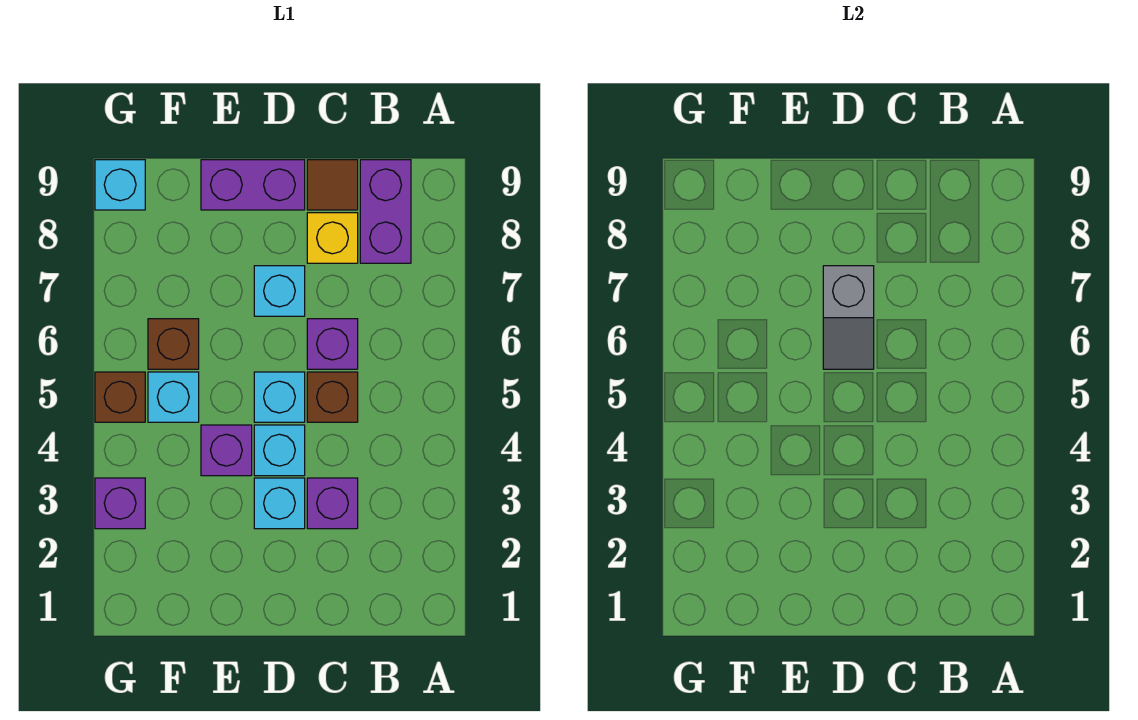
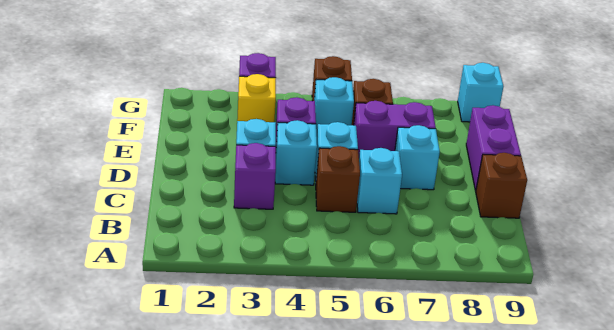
purple 1x2 brick [360,160,411,263] -> purple 1x2 brick moved to [354,101,436,155]
purple 1x1 brick [307,319,358,369] -> cyan 1x1 brick [357,148,402,214]
yellow 1x1 brick [307,213,358,263] -> yellow 1x1 brick moved to [237,74,276,122]
brown 1x1 tile [307,160,358,210] -> brown 1x1 brick [476,153,527,218]
grey 1x2 slope [823,266,874,369] -> none

